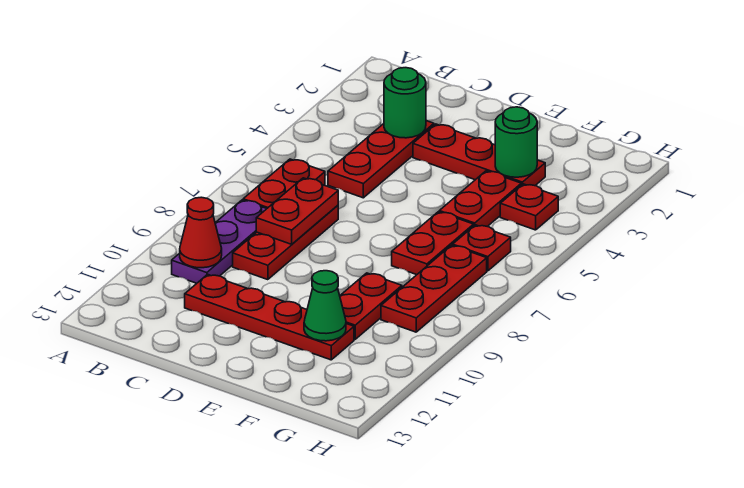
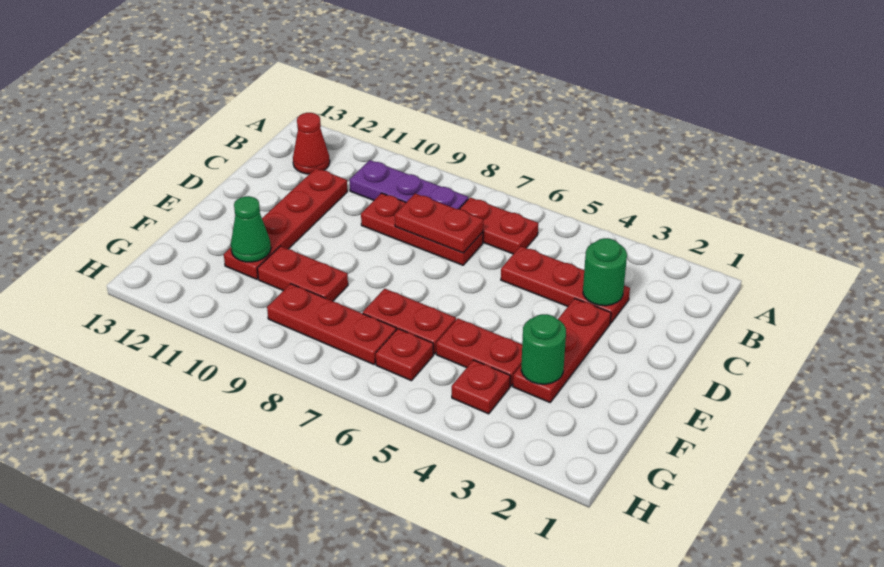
red 1x1 cone [180,197,222,268] -> red 1x1 cone moved to [293,113,330,174]

